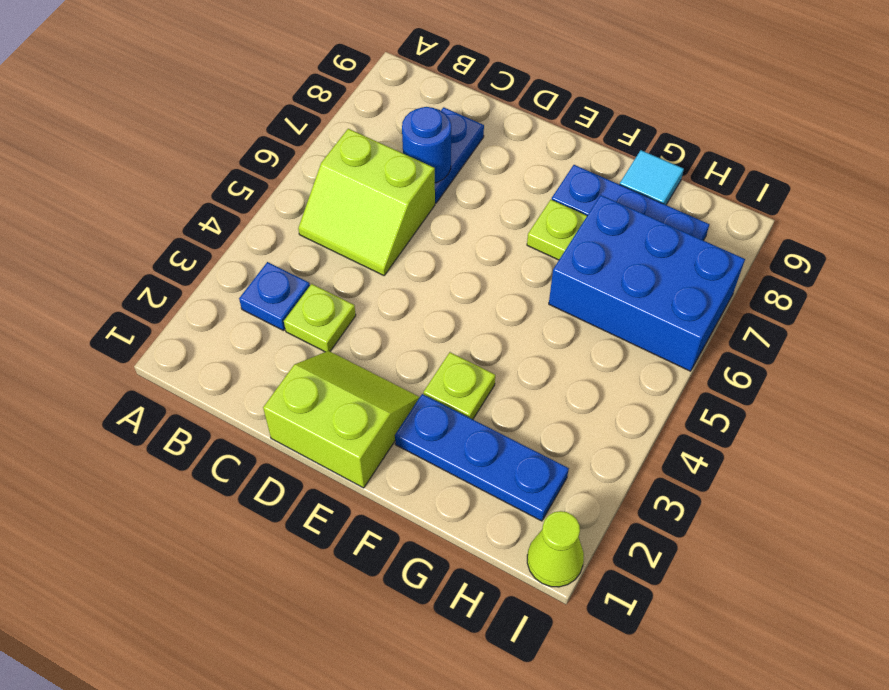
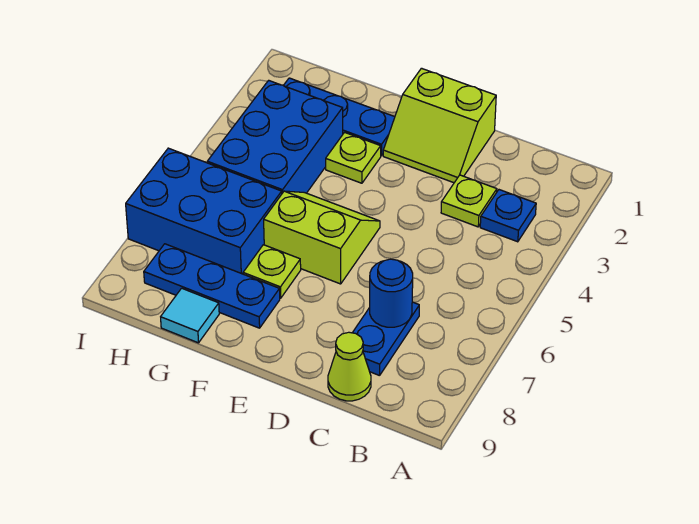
lime 2x2 slope [298,129,435,275] -> lime 2x2 slope moved to [264,191,380,284]
none -> blue 2x3 brick [207,80,343,193]
lime 1x1 cone [527,511,584,587] -> lime 1x1 cone moved to [328,332,371,401]

